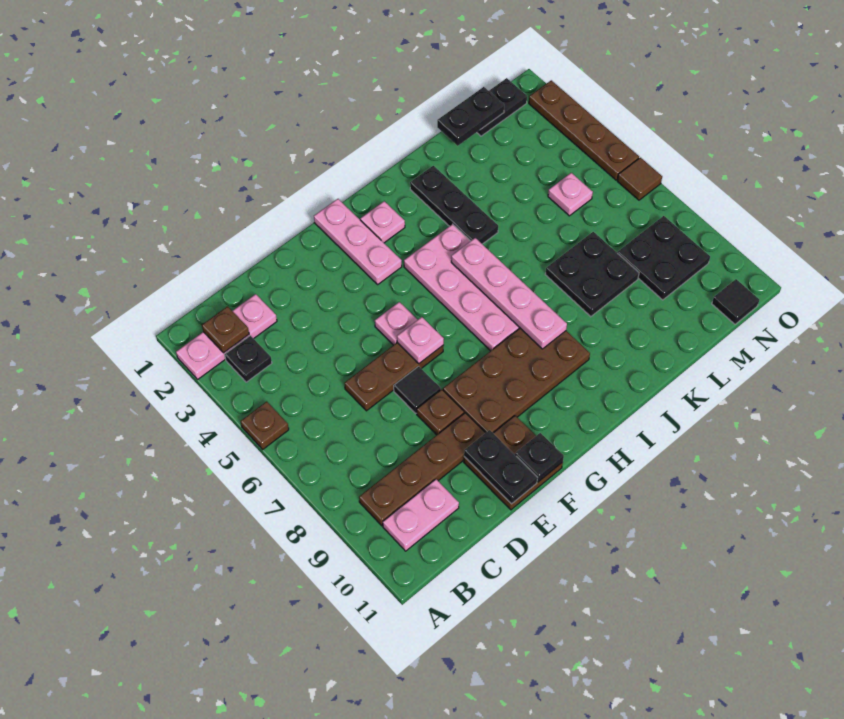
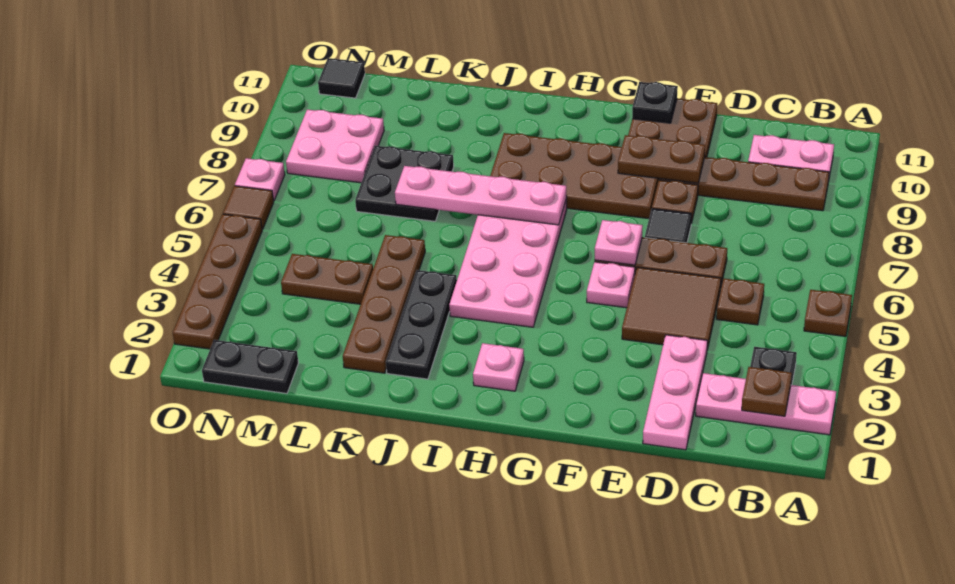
none -> brown 1x1 plate [716,278,764,325]
none -> brown 2x2 tile [622,267,721,350]
none -> brown 1x2 plate [618,135,705,183]
black 1x2 plate [464,430,537,504] -> none
pink 1x3 plate [314,199,402,284] -> pink 1x3 plate moved to [643,335,708,450]
pink 1x4 plate [451,238,567,349] -> pink 1x4 plate turned to [395,166,567,225]
none -> brown 1x4 plate [343,235,425,373]
black 1x2 plate [437,87,504,146] -> none
none -> brown 1x2 plate [281,254,373,304]
pink 1x1 plate [548,173,593,216] -> pink 1x1 plate moved to [235,158,285,201]
black 2x2 plate [618,216,710,300] -> pink 2x2 plate [286,109,384,183]

